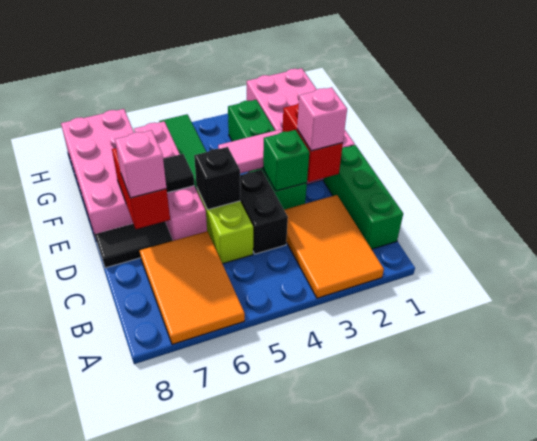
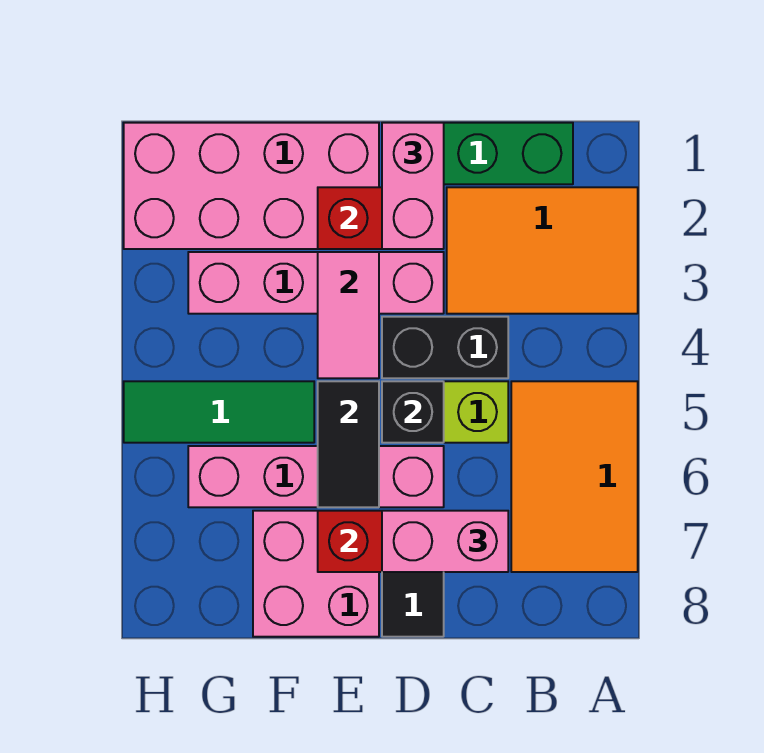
orange 2x3 tile [140,231,245,344] -> orange 2x3 tile turned to [511,381,638,572]
pink 1x1 brick [297,87,347,151] -> pink 1x2 brick [382,123,444,249]
green 1x4 brick [228,100,307,210] -> pink 1x4 brick [188,252,444,314]
green 1x1 brick [263,130,309,191] -> none
pink 1x1 brick [115,130,167,198] -> pink 1x2 brick [382,511,508,572]
black 1x1 tile [163,154,194,193] -> black 1x2 tile [318,381,379,507]
pink 2x4 brick [61,109,134,238] -> pink 2x2 brick [253,511,379,637]

